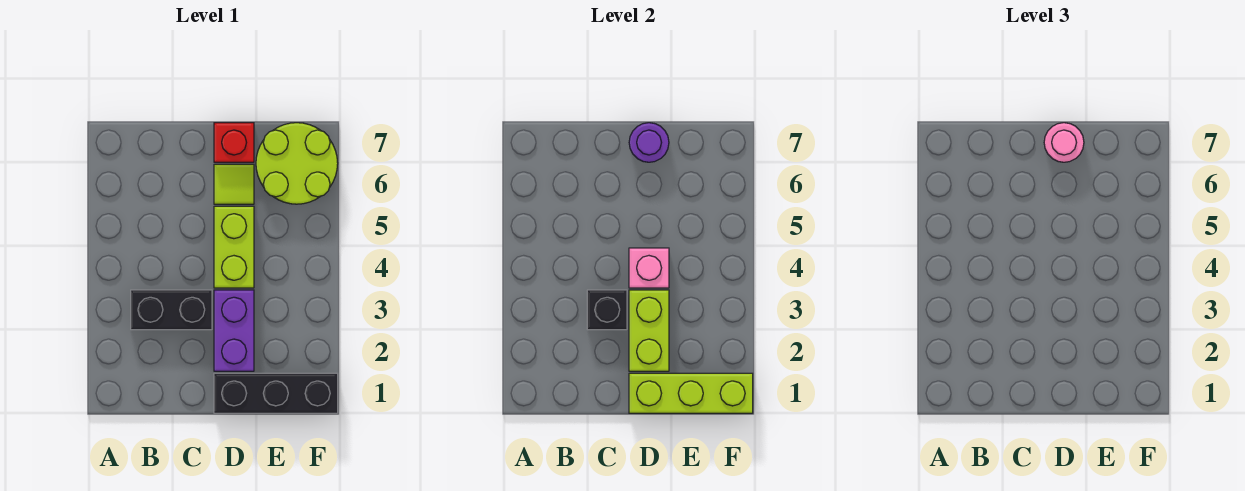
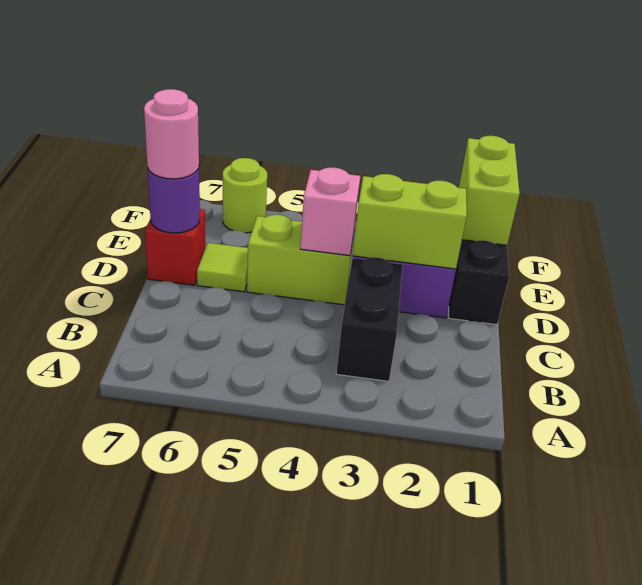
black 1x1 brick [587,290,627,330] -> none
lime 1x3 brick [629,373,753,413] -> lime 1x2 brick [459,136,520,245]
lime 2x2 round brick [256,123,338,204] -> lime 1x1 round brick [223,158,267,233]

